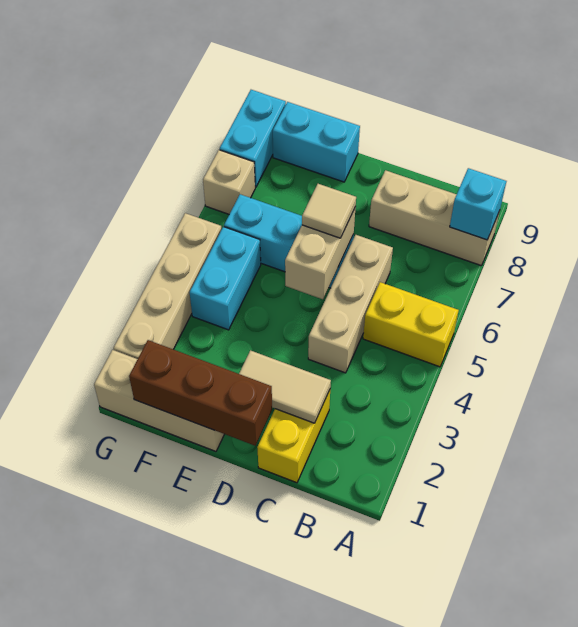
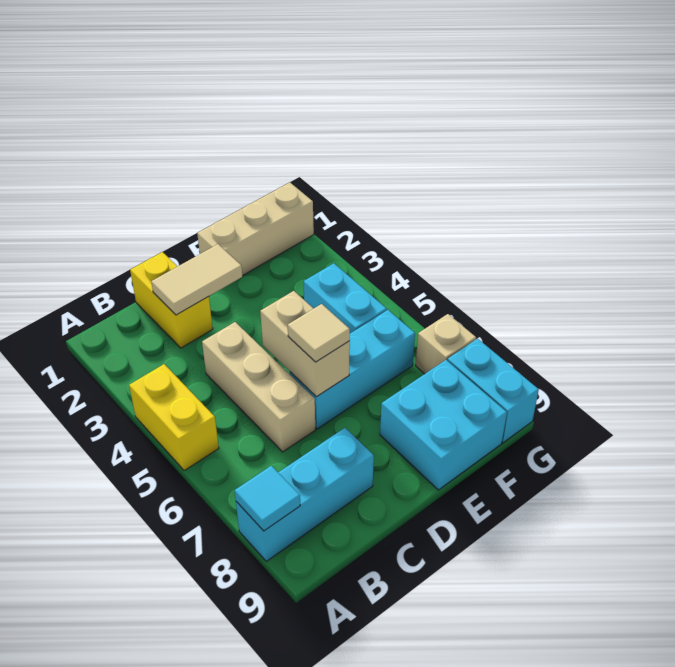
yellow 1x2 brick [363,282,459,367] -> yellow 1x2 brick turned to [129,364,219,471]
tan 1x3 brick [369,170,500,266] -> cyan 1x3 brick [236,428,374,561]
cyan 1x1 brick [450,168,506,240] -> cyan 1x1 tile [235,466,300,531]
brown 1x3 brick [129,340,272,446] -> none
cyan 1x2 brick [273,102,360,182] -> cyan 2x2 brick [380,360,507,490]
tan 1x4 brick [113,213,222,359] -> none

